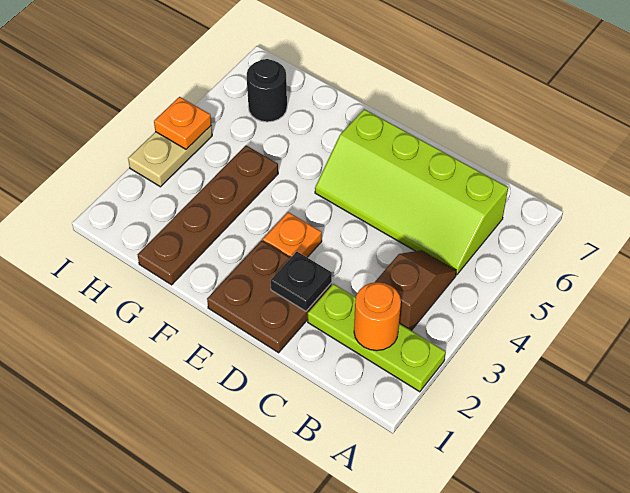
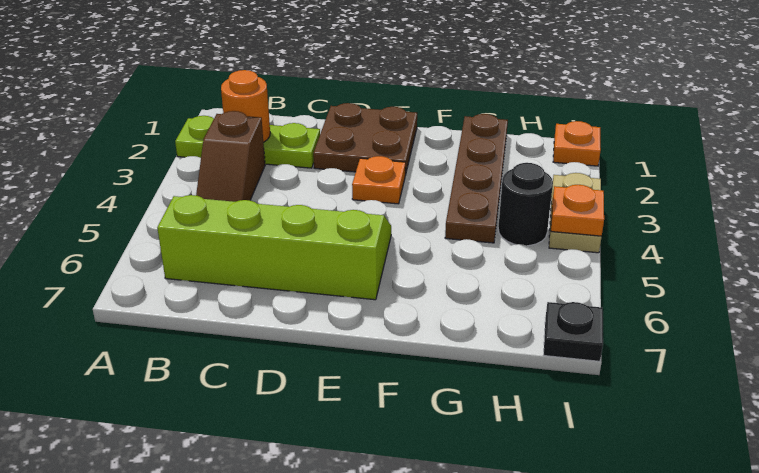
black 1x1 plate [271,252,332,311] -> black 1x1 plate moved to [544,302,603,361]
black 1x1 round brick [247,59,287,122] -> black 1x1 round brick moved to [498,163,553,246]
none -> orange 1x1 plate [553,121,601,166]

